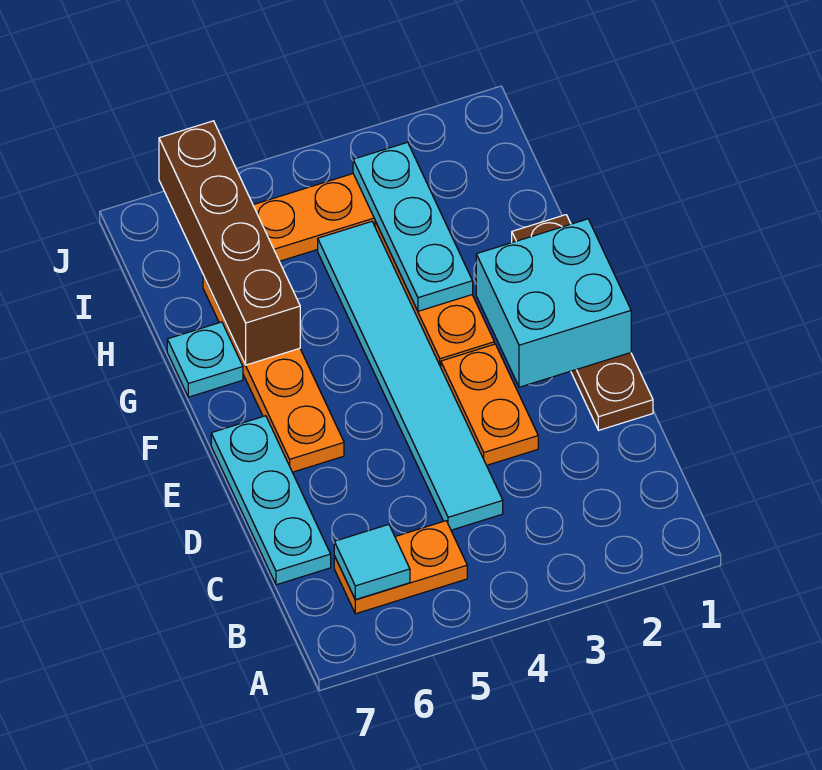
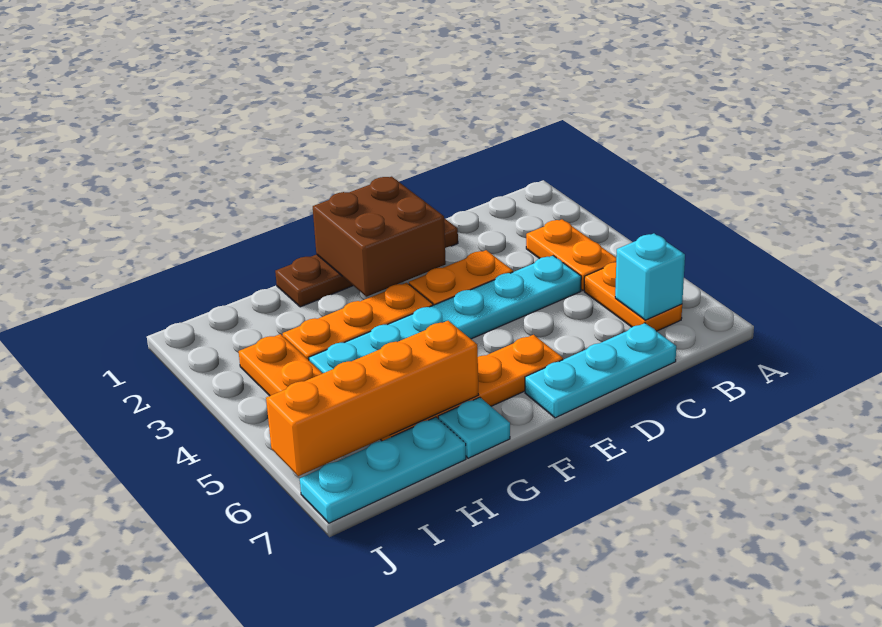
none -> orange 1x2 plate [526,219,616,290]
cyan 1x1 tile [334,524,410,600] -> cyan 1x1 brick [615,233,685,320]
cyan 1x6 tile [318,222,503,530] -> cyan 1x6 plate [309,256,581,373]
cyan 2x2 brick [476,219,631,387] -> brown 2x2 brick [313,177,446,297]
cyan 1x3 plate [353,142,473,311] -> cyan 1x3 plate moved to [300,417,466,523]
brown 1x4 brick [159,121,300,365] -> orange 1x4 brick [266,321,478,476]

